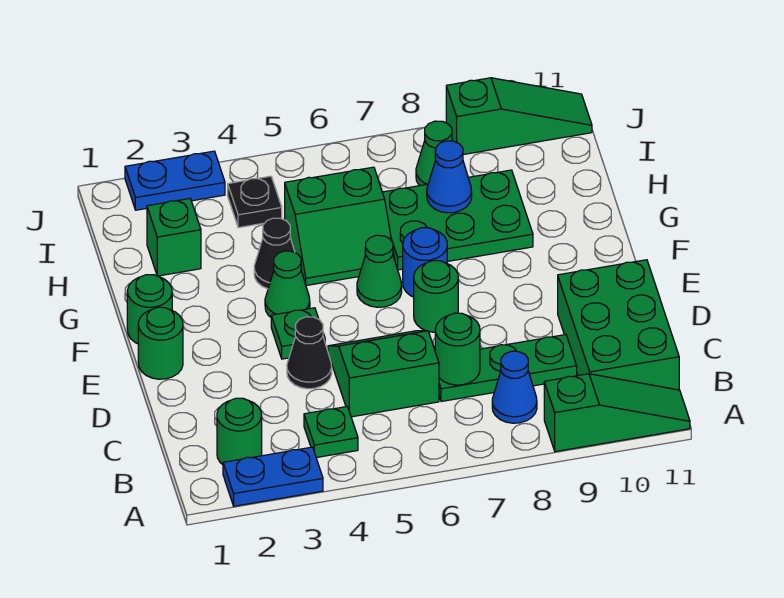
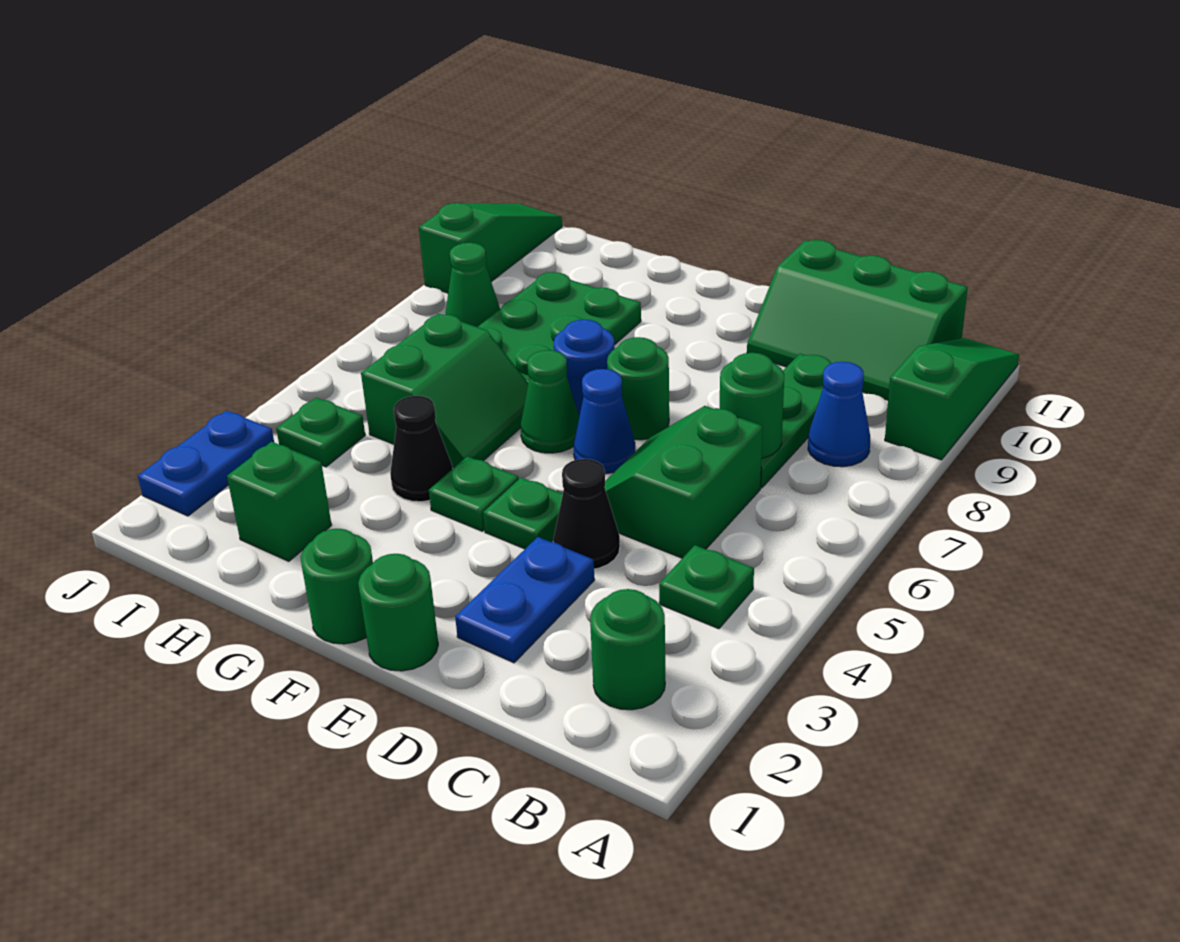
blue 1x2 plate [223,447,323,506] -> blue 1x2 plate moved to [455,537,594,663]
green 2x3 brick [558,260,679,390] -> green 2x3 slope [747,240,968,400]
green 1x1 cone [265,251,310,317] -> green 1x1 plate [429,456,519,531]
blue 1x1 cone [427,141,472,213] -> blue 1x1 cone moved to [573,369,635,474]
black 1x1 plate [228,176,282,228] -> green 1x1 plate [276,398,365,467]

